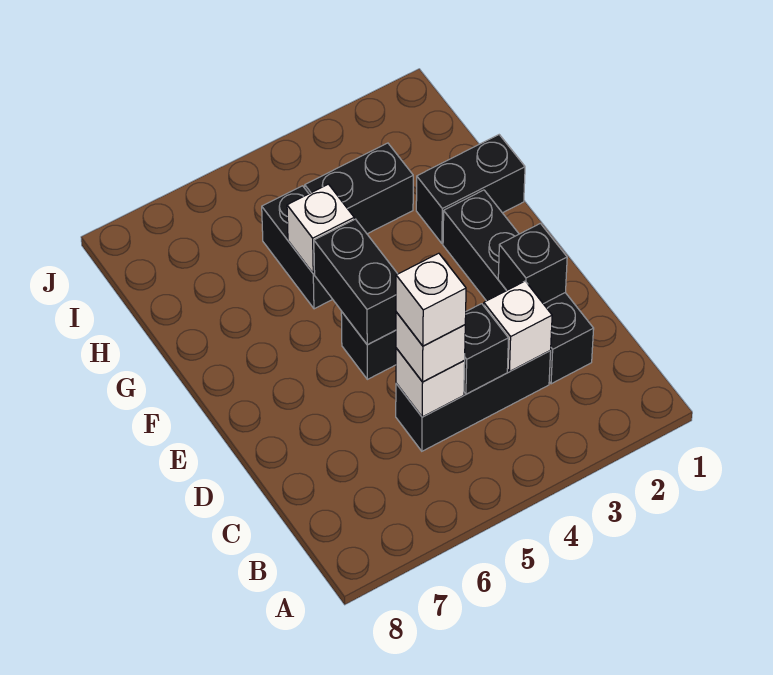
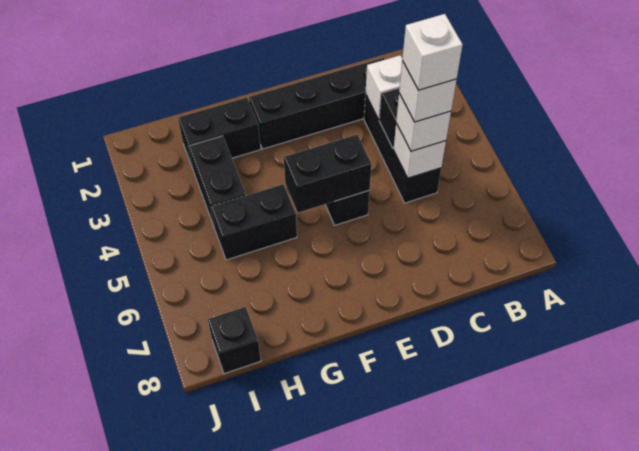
black 1x1 brick [498,223,567,304] -> black 1x1 brick moved to [208,307,261,374]
black 1x2 brick [416,135,525,243] -> black 1x2 brick turned to [178,98,261,169]
white 1x1 brick [287,184,354,274] -> white 1x1 brick moved to [402,14,463,90]

